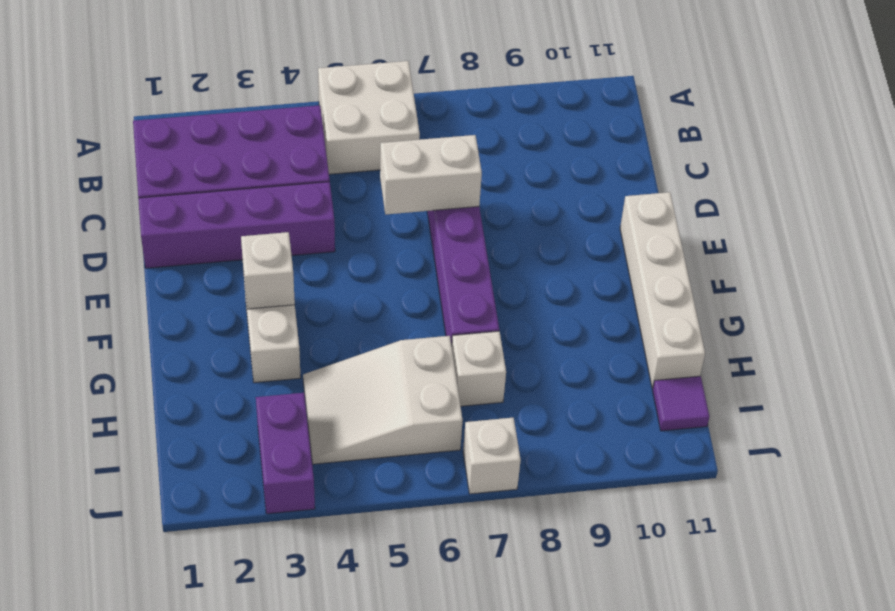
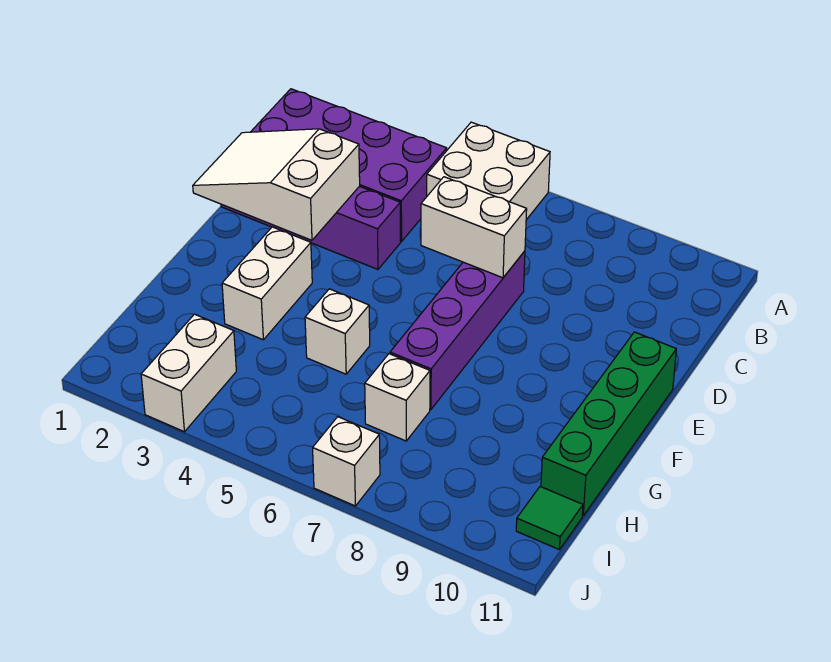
white 1x4 brick [620,192,705,388] -> green 1x4 brick [541,332,676,516]
white 1x1 brick [241,232,295,309] -> white 1x1 brick moved to [305,289,370,374]
white 2x3 slope [303,336,463,464] -> white 2x3 slope moved to [193,129,360,240]
purple 1x2 brick [256,393,315,514] -> white 1x2 brick [141,314,236,432]
purple 1x1 tile [653,376,709,431] -> green 1x1 tile [516,487,583,550]

